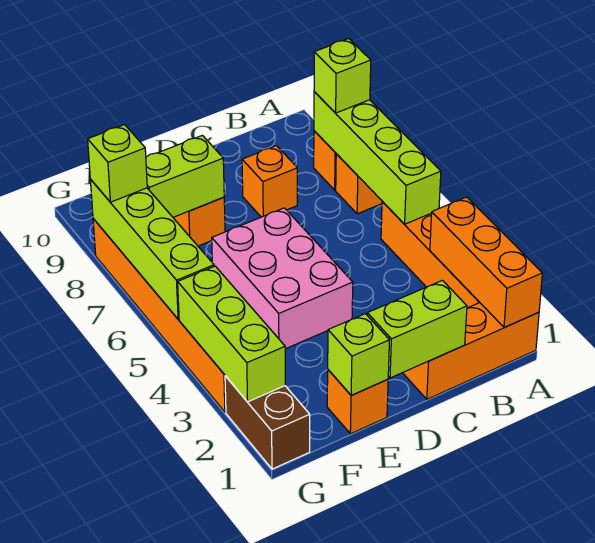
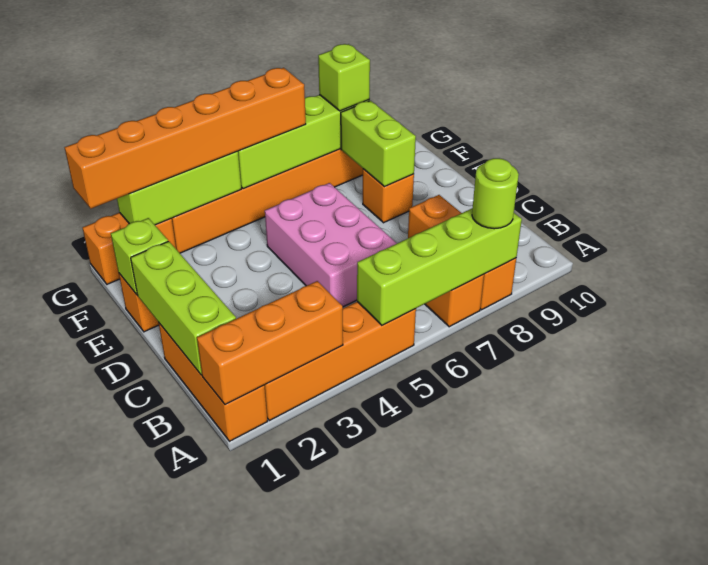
lime 1x1 brick [314,39,371,113] -> lime 1x1 round brick [472,158,519,229]
lime 1x2 brick [367,280,467,378] -> lime 1x3 brick [131,241,236,375]
pink 2x3 brick [212,208,353,349] -> pink 2x3 brick turned to [265,183,397,307]
brown 1x2 brick [225,376,310,469] -> orange 1x2 brick [83,213,176,284]
none -> orange 1x6 brick [65,68,306,209]

